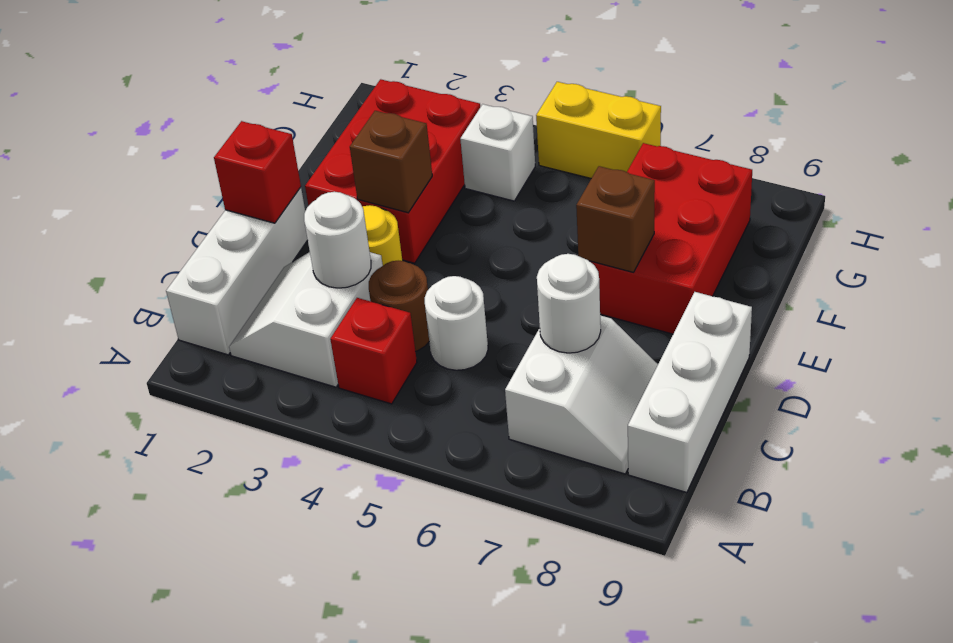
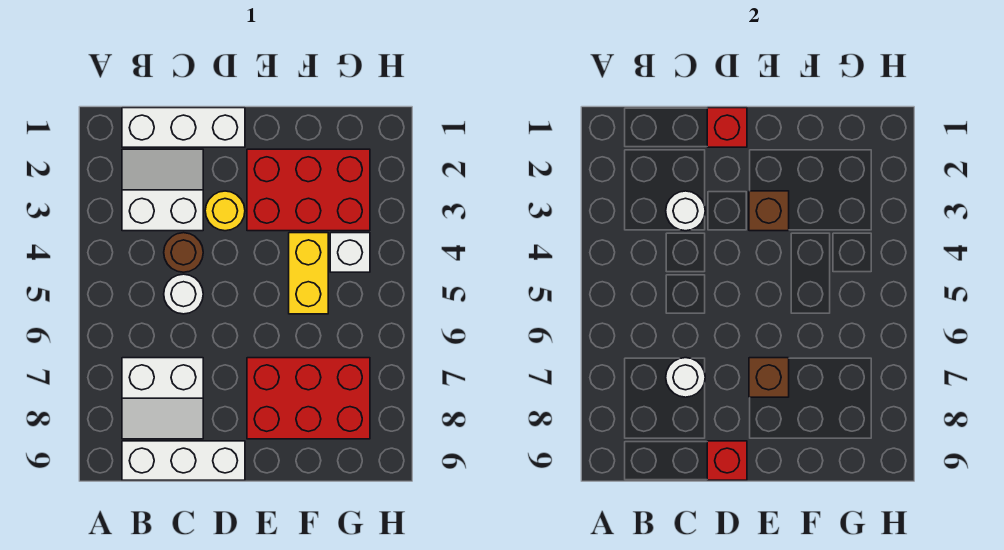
red 1x1 brick [330,298,417,404] -> red 1x1 brick moved to [707,441,747,480]
yellow 1x2 brick [536,82,661,178] -> yellow 1x2 brick moved to [289,233,328,314]

